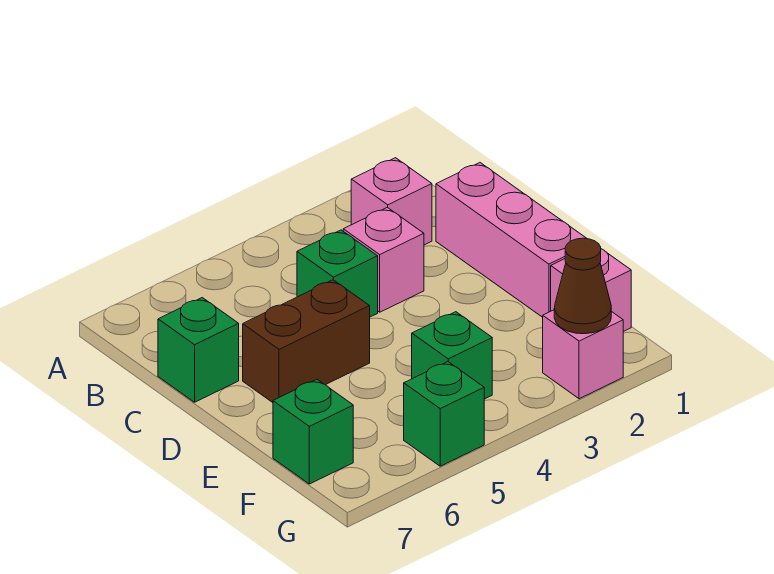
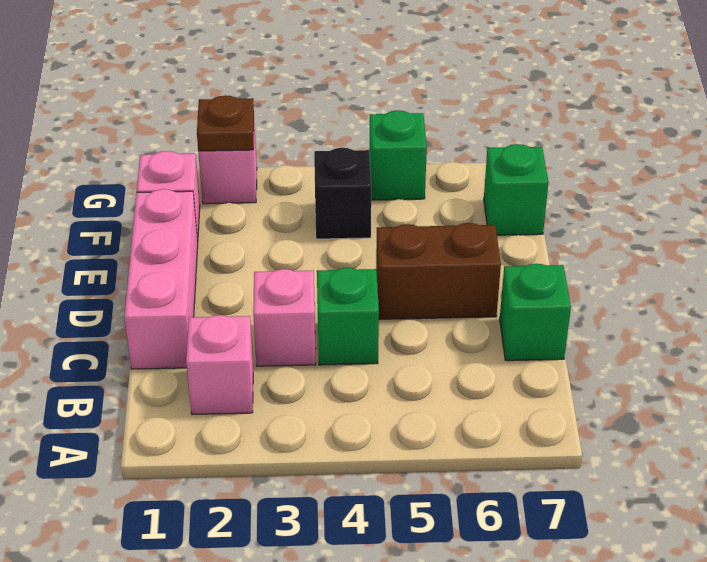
green 1x1 brick [412,312,492,399] -> black 1x1 brick [314,148,371,239]
brown 1x1 cone [554,238,611,334] -> brown 1x1 plate [197,95,254,151]

